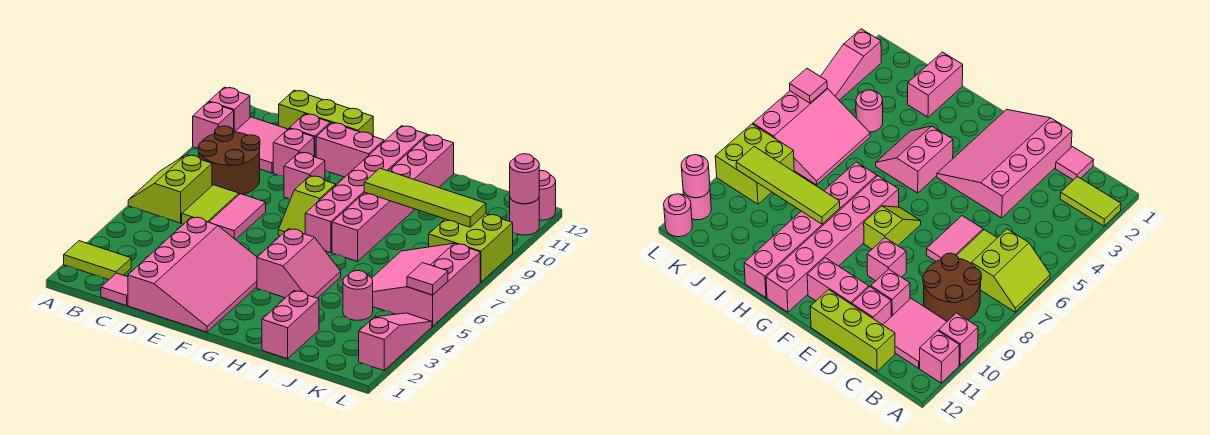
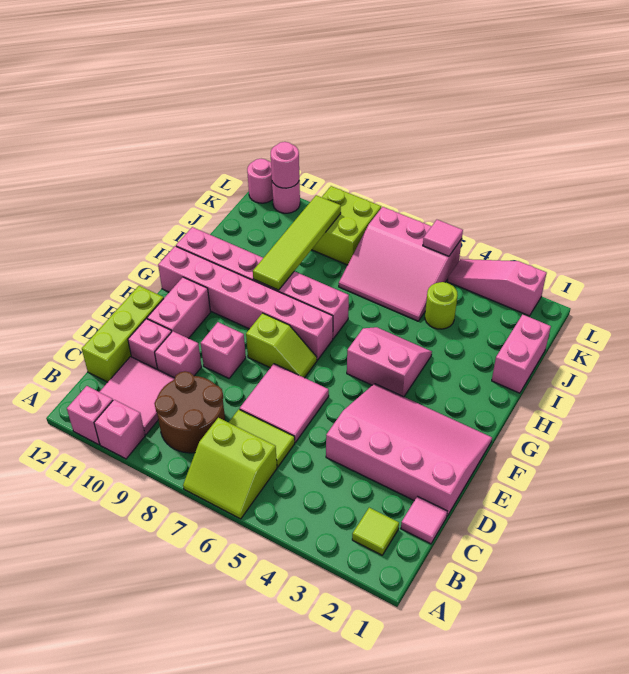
lime 1x2 tile [64,241,131,280] -> lime 1x1 tile [352,508,399,555]
pink 1x2 tile [209,194,266,240] -> pink 2x2 tile [240,364,329,442]
pink 1x2 brick [262,291,319,359] -> pink 1x2 brick turned to [492,315,551,393]
pink 1x1 round brick [343,271,373,320] -> lime 1x1 round brick [425,282,458,329]

